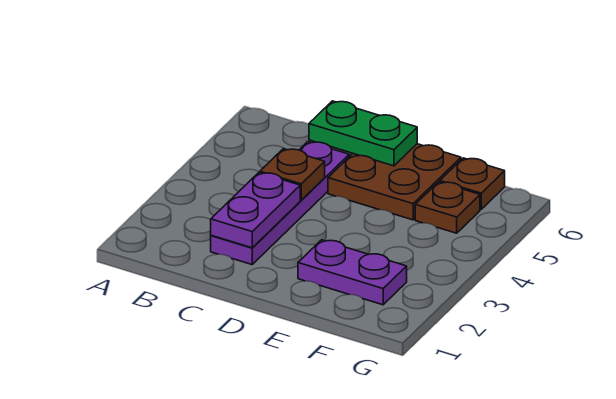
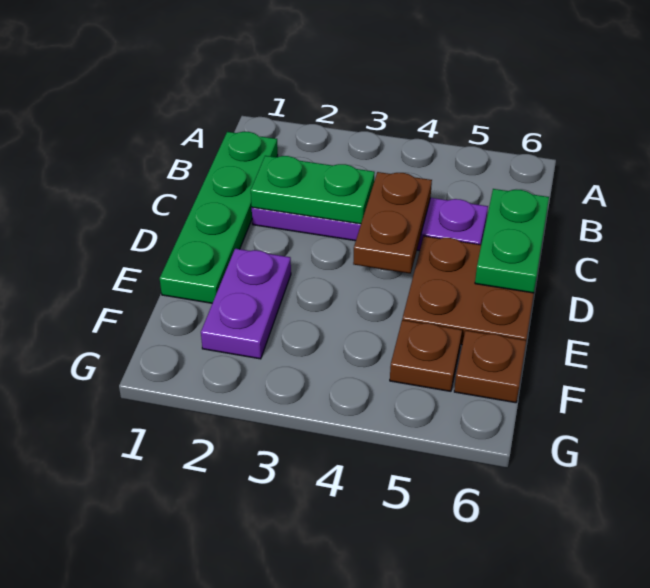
none -> green 1x4 plate [160,132,278,303]
purple 1x2 plate [211,173,300,248] -> green 1x2 plate [251,156,375,224]
brown 1x1 plate [260,149,325,200] -> brown 1x2 plate [353,172,432,274]

